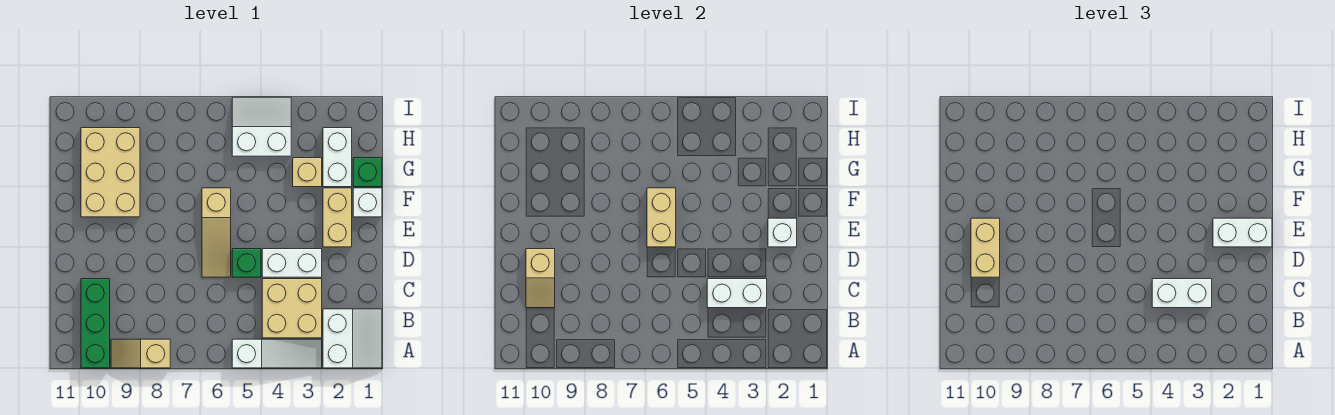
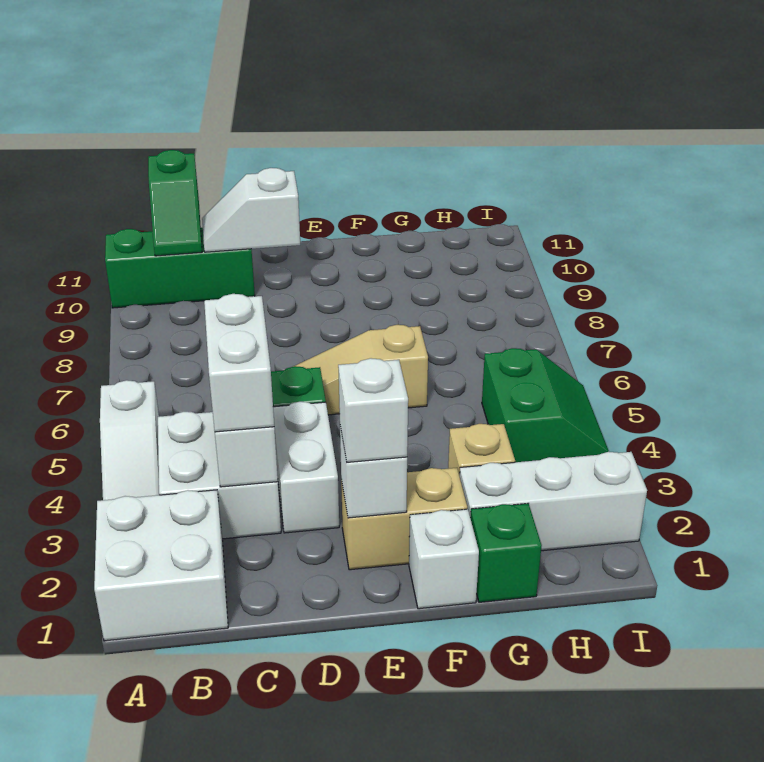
white 2x2 slope [323,309,382,368] -> white 2x2 brick [94,490,228,641]
tan 1x2 slope [111,339,170,368] -> none
tan 2x2 brick [262,279,322,338] -> white 2x2 brick [158,412,281,539]
none -> green 1x2 slope [148,150,202,256]
tan 1x2 slope [526,249,555,308] -> white 1x2 slope [202,168,300,252]
tan 1x2 brick [971,218,1000,277] -> none
white 1x2 brick [1213,218,1272,247] -> white 1x1 brick [338,358,408,462]
tan 1x2 brick [647,188,676,247] -> none
tan 2x3 brick [81,128,140,217] -> none
white 1x2 brick [323,128,352,187] -> white 1x3 brick [460,452,647,551]
white 2x2 slope [232,97,291,156] -> green 2x2 slope [482,348,609,462]

